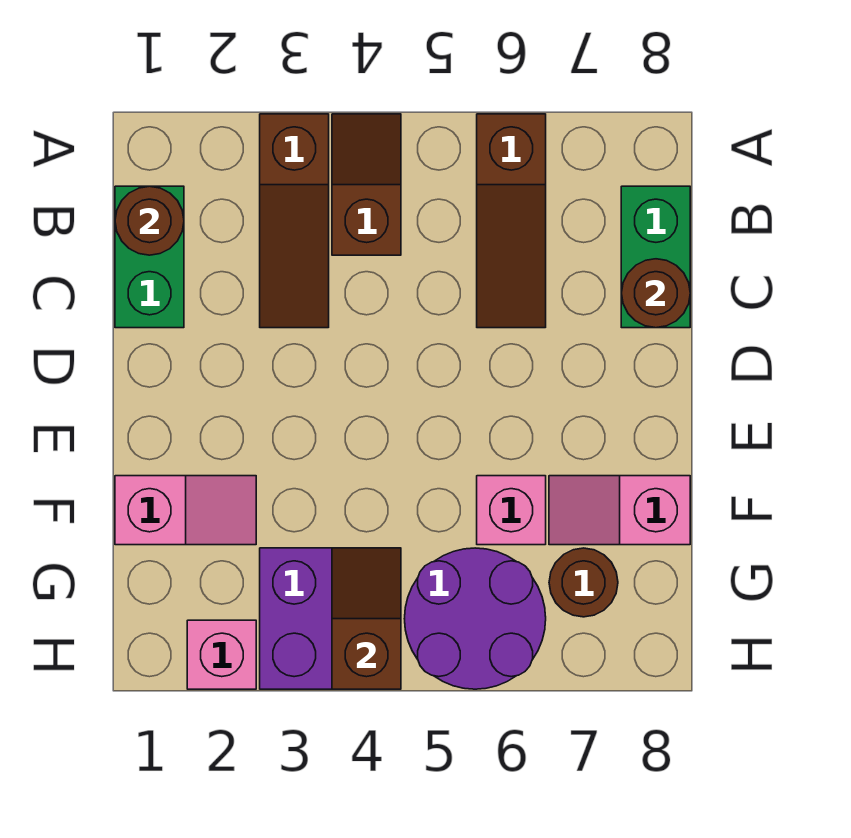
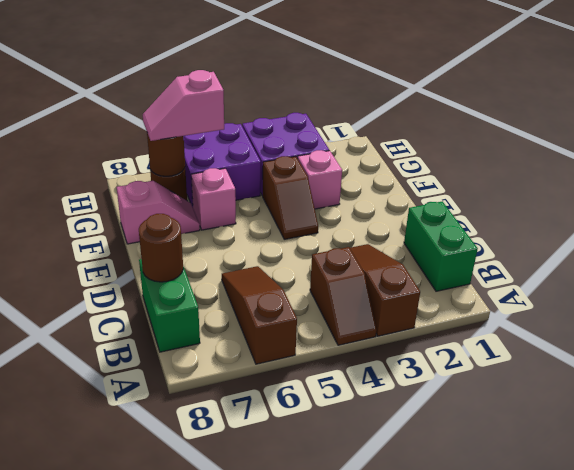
brown 1x1 round brick [115,186,184,255] -> brown 1x1 round brick moved to [147,133,185,176]
pink 1x2 slope [115,476,256,545] -> pink 1x2 slope moved to [143,70,224,141]
brown 1x2 slope [332,548,401,689] -> brown 1x2 slope moved to [263,156,318,239]
purple 2x2 round brick [404,548,546,689] -> purple 2x2 brick [184,123,261,207]
pink 1x1 brick [187,620,256,689] -> pink 1x1 brick moved to [297,150,342,209]

